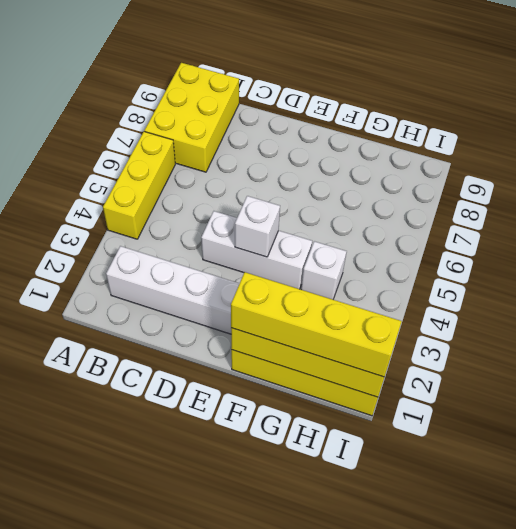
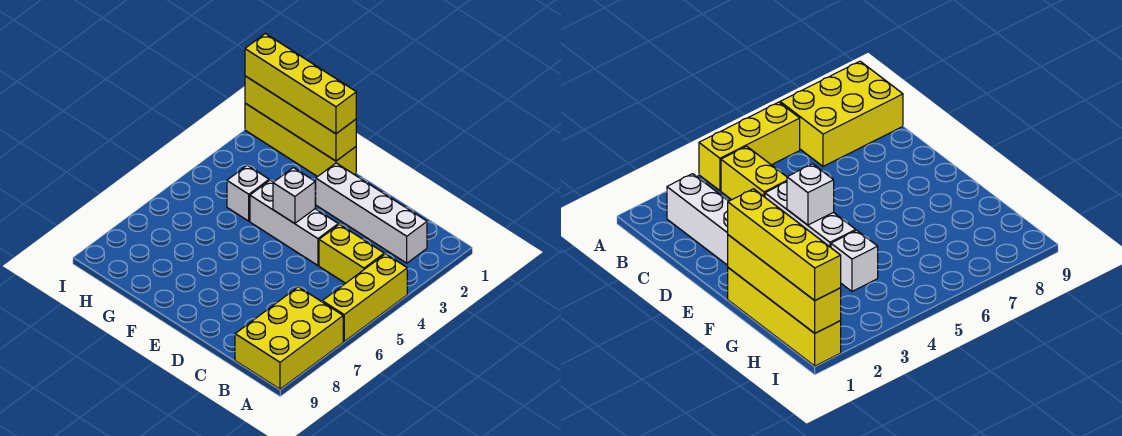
none -> yellow 1x2 brick [319,224,384,283]

